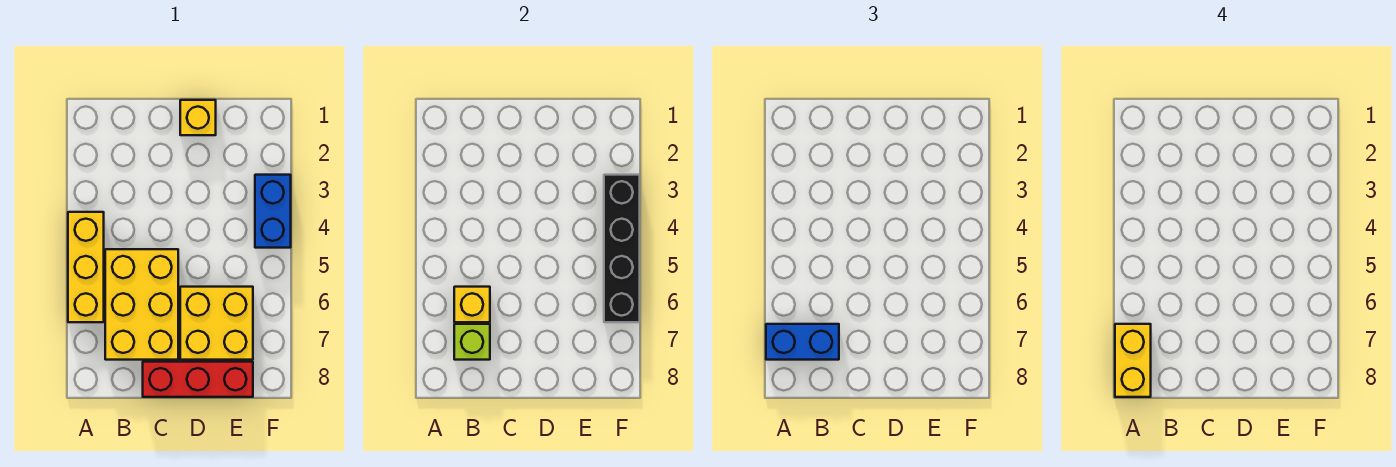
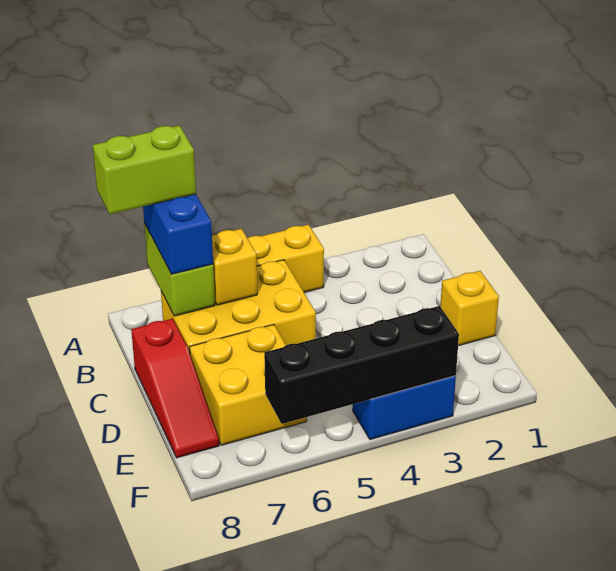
yellow 1x2 brick [1115,324,1151,397] -> lime 1x2 brick [93,125,196,214]
lime 1x1 brick [454,324,490,360] -> lime 1x2 brick [144,223,215,316]
red 1x3 brick [143,362,253,397] -> red 1x3 slope [131,319,219,458]

